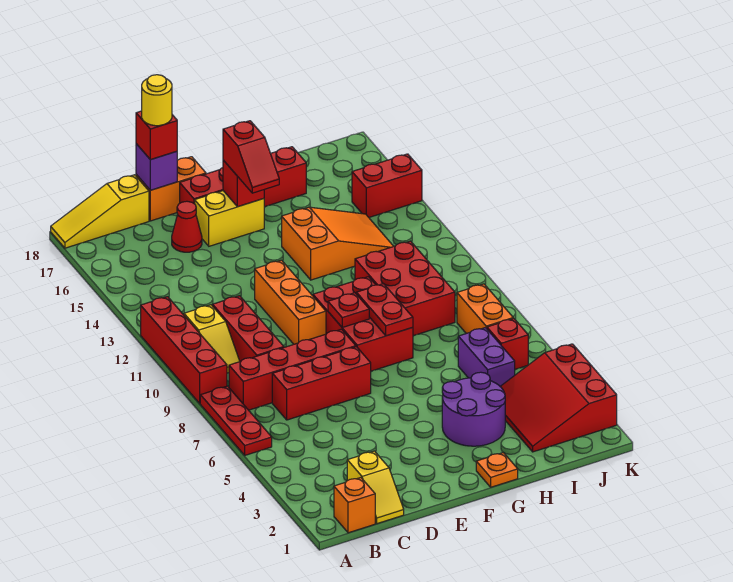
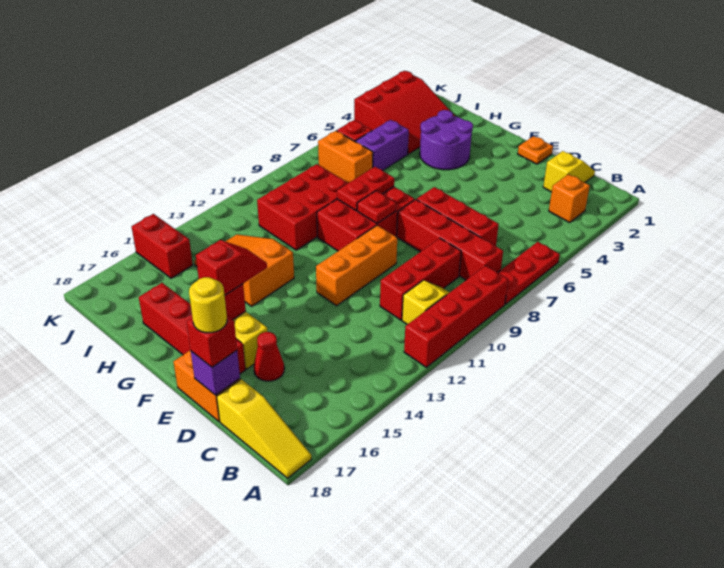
orange 1x1 brick [334,478,375,533] -> orange 1x1 brick moved to [549,174,590,223]
orange 1x1 plate [476,453,518,487] -> orange 1x1 plate moved to [518,136,553,164]
orange 1x2 brick [457,284,513,334] -> orange 1x2 brick turned to [318,131,373,183]

